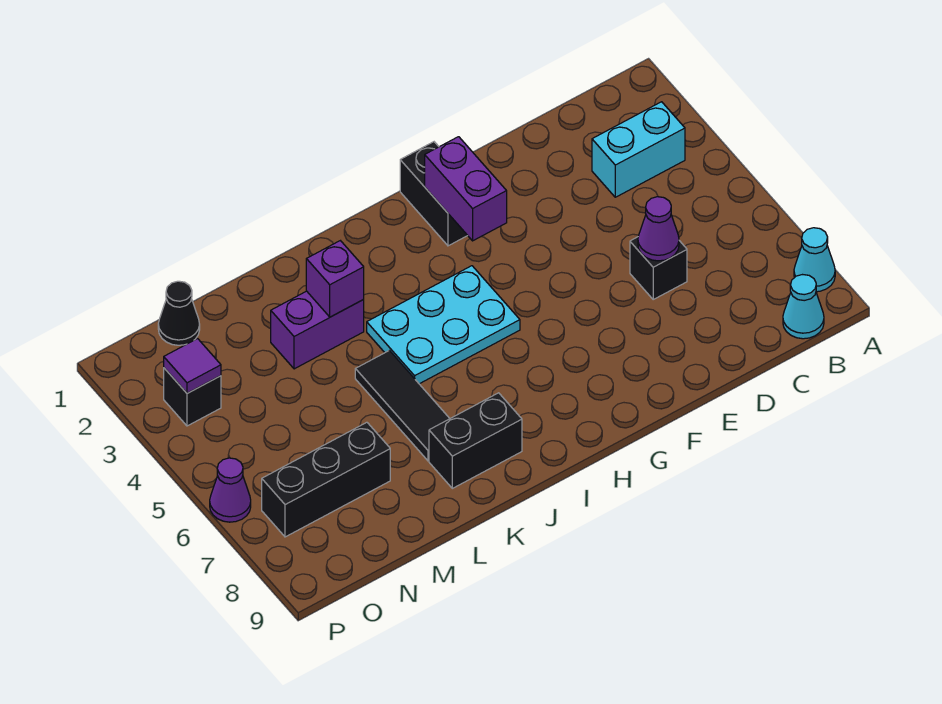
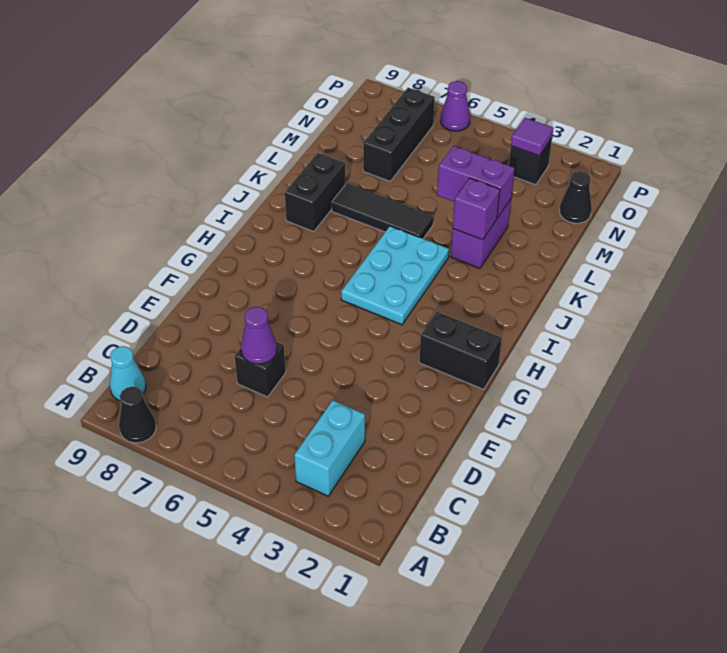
cyan 1x1 cone [794,228,835,292] -> black 1x1 cone [119,387,156,443]
purple 1x2 brick [425,137,507,241] -> purple 1x2 brick moved to [437,146,515,218]

